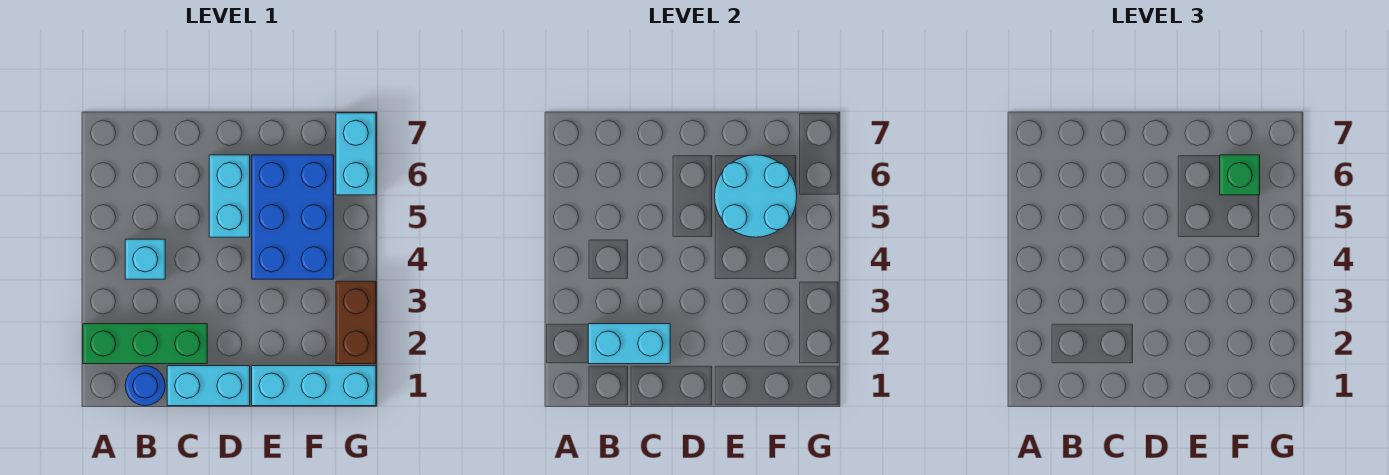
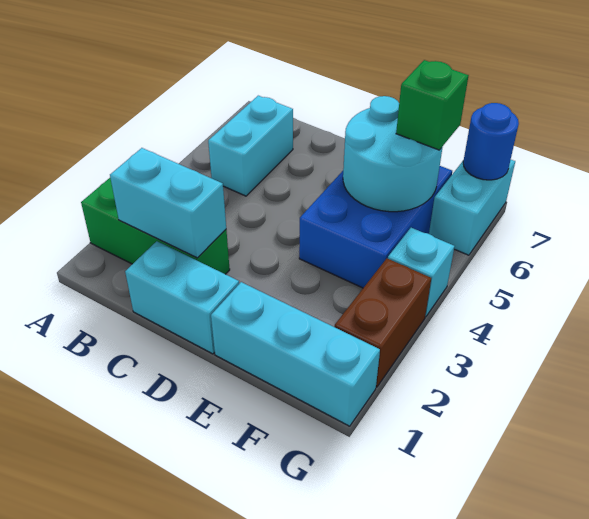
blue 1x1 round brick [125,366,165,406] -> blue 1x1 round brick moved to [463,103,519,180]
cyan 1x1 brick [125,239,165,279] -> cyan 1x1 brick moved to [388,228,454,317]
cyan 1x2 brick [209,155,250,237] -> cyan 1x2 brick moved to [208,96,293,196]

